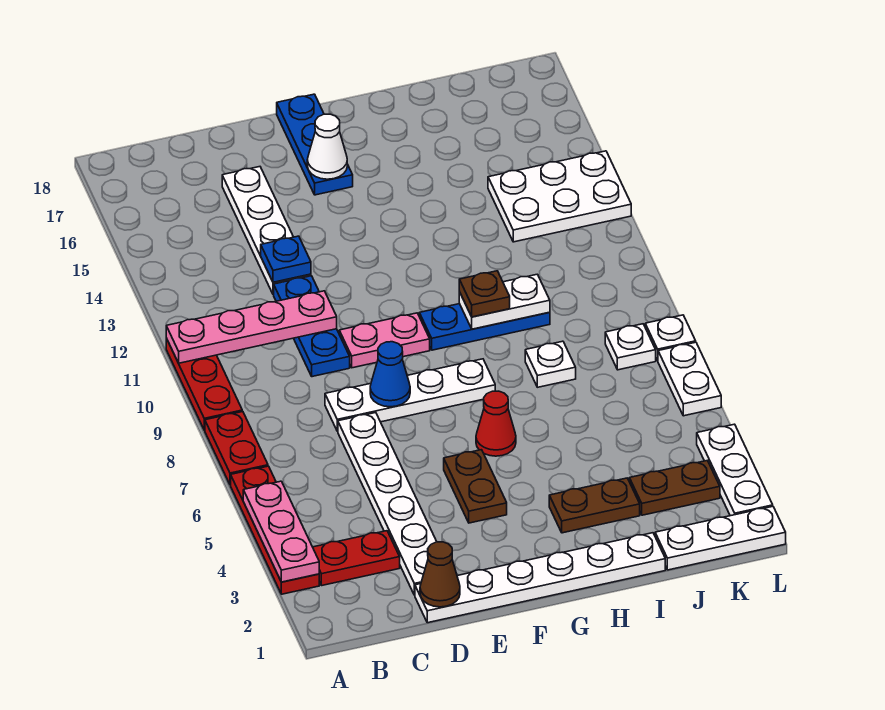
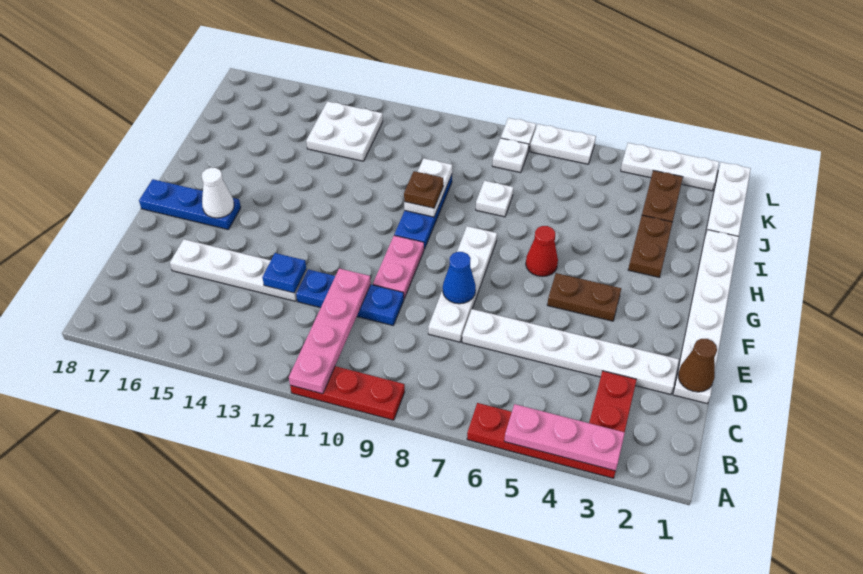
red 1x2 plate [205,411,268,485] -> none
white 2x3 plate [488,151,631,242] -> white 2x2 plate [306,101,383,161]

